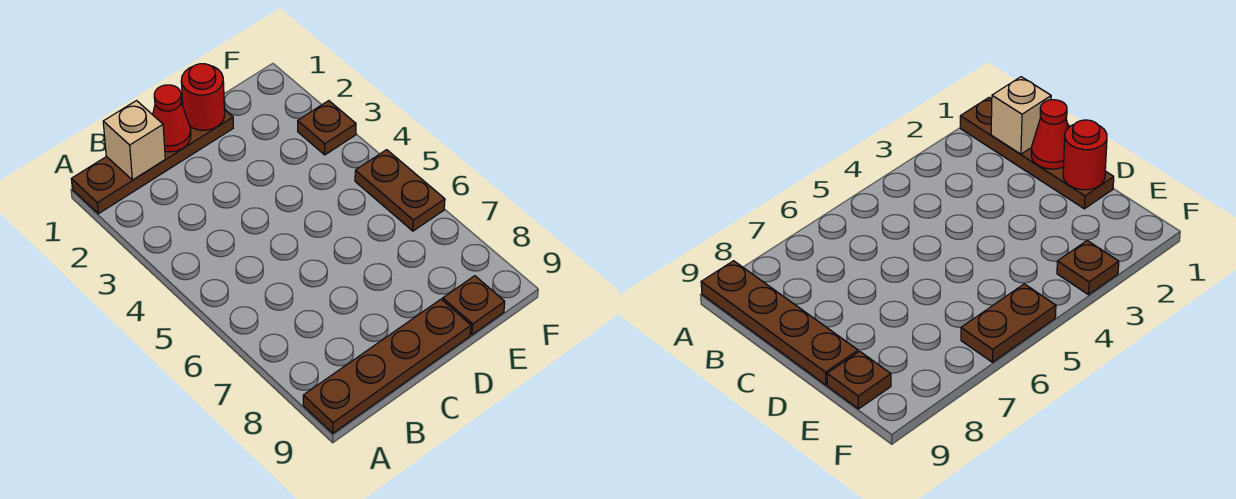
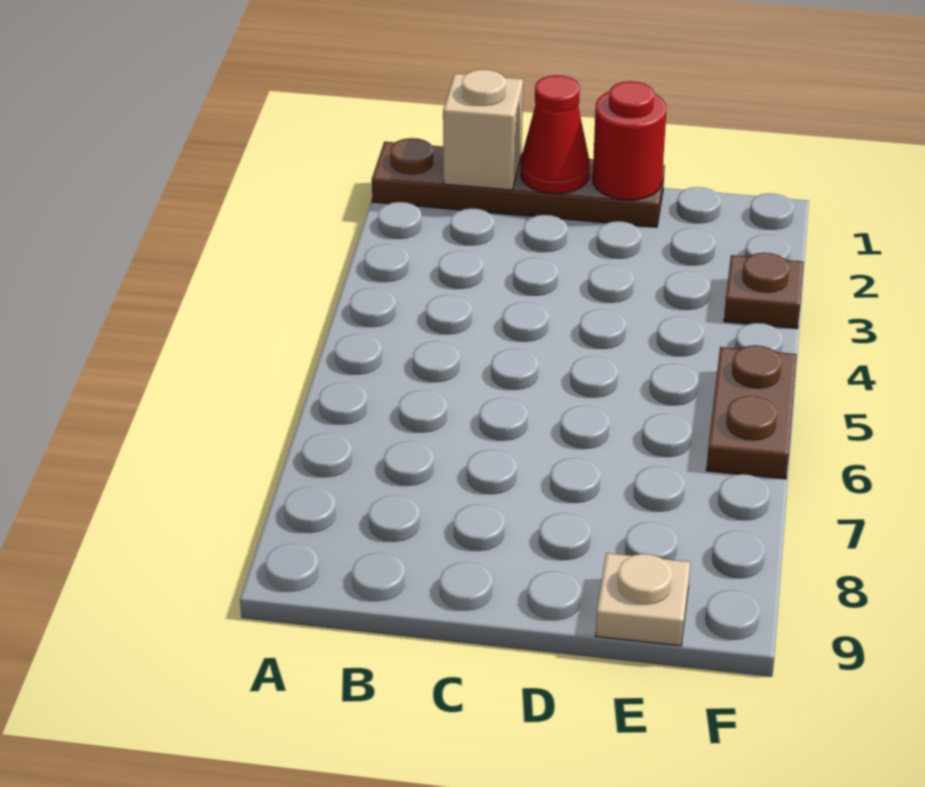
brown 1x4 plate [303,299,471,433] -> none
brown 1x1 plate [443,276,505,335] -> tan 1x1 plate [596,553,690,646]

